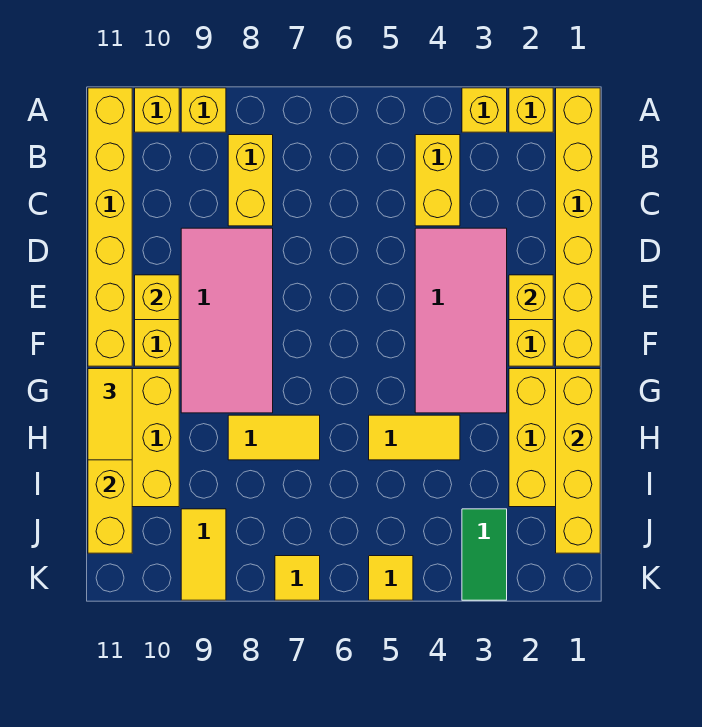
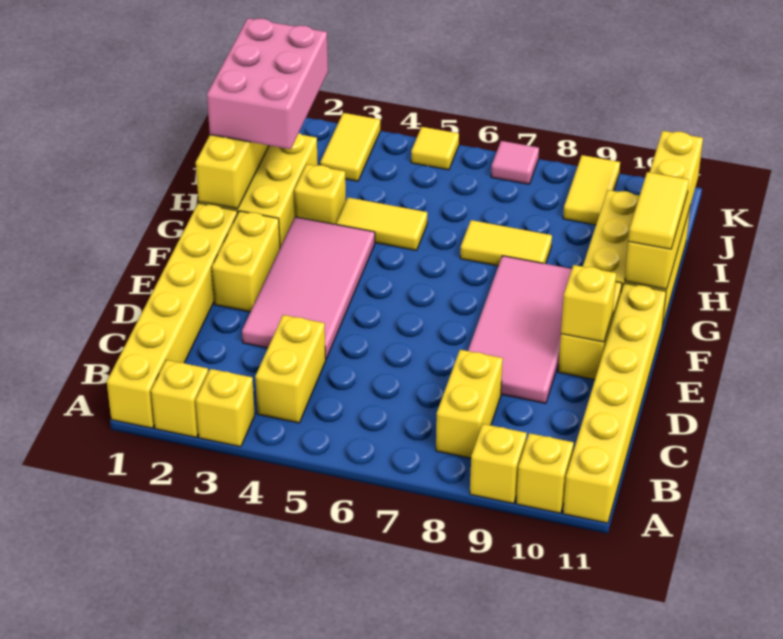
yellow 1x1 brick [509,275,553,320] -> yellow 1x1 brick moved to [294,164,346,224]
none -> pink 2x3 brick [207,18,328,149]
green 1x2 tile [462,509,507,600] -> yellow 1x2 tile [320,113,380,181]
yellow 1x1 tile [275,556,320,600] -> pink 1x1 tile [491,141,539,184]

